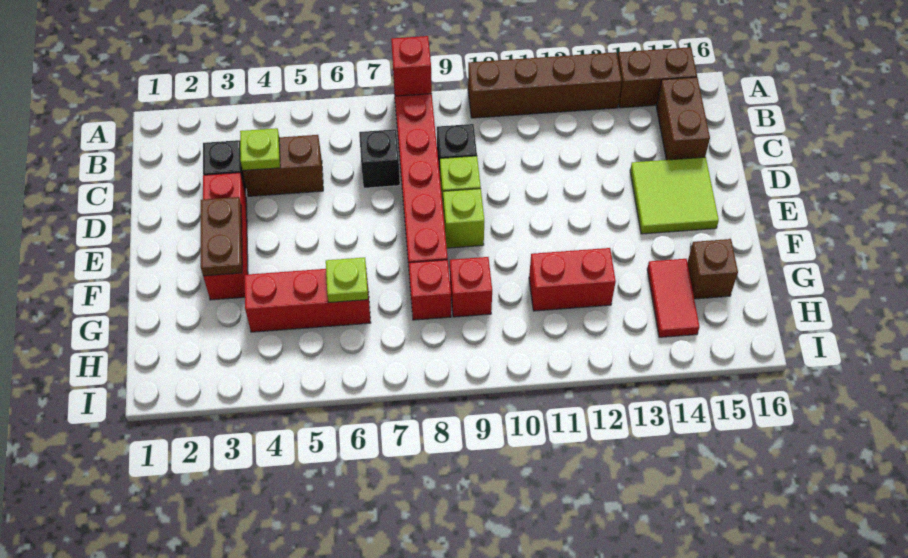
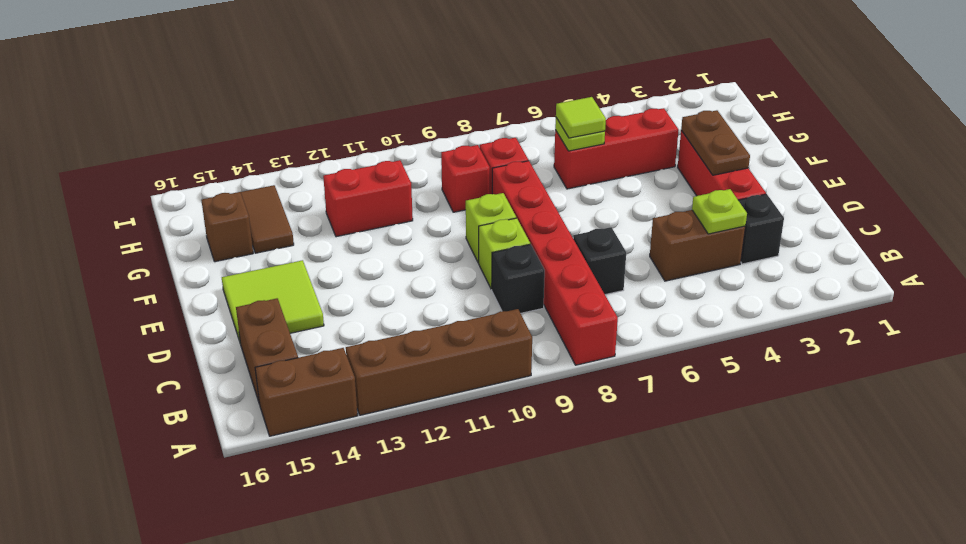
red 1x1 brick [391,36,432,96] -> none
none -> lime 1x1 tile [556,97,606,138]
red 1x2 tile [647,259,699,337] -> brown 1x2 tile [241,185,294,253]

